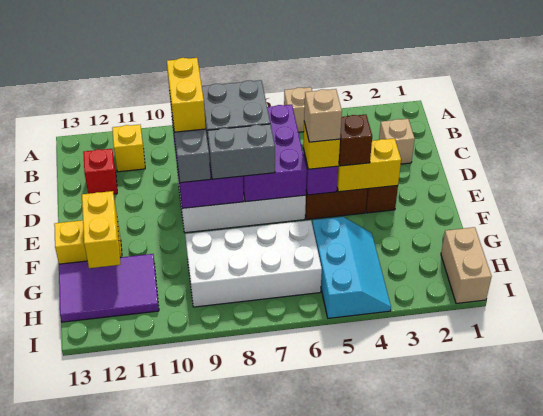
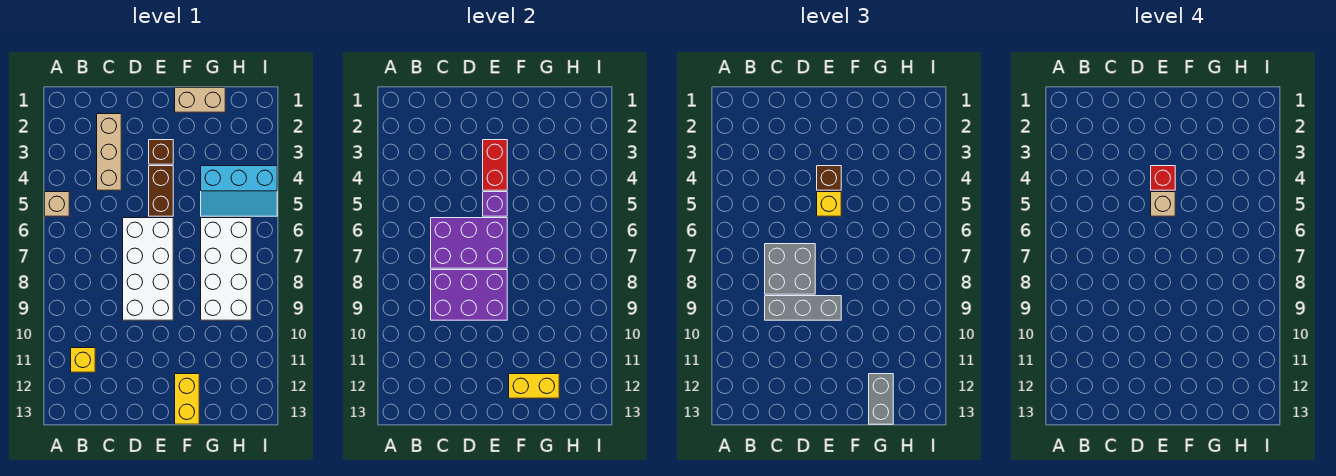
tan 1x1 brick [379,119,415,164] -> tan 1x3 brick [97,114,121,190]
yellow 1x2 brick [167,58,206,132] -> none
red 1x1 brick [83,149,117,194] -> red 1x1 brick moved to [1151,166,1175,190]
yellow 1x2 brick [337,138,401,192] -> red 1x2 brick [483,140,507,190]
grey 1x2 brick [207,124,275,179] -> grey 1x2 brick moved to [869,374,893,424]
cyan 2x3 slope [312,217,391,318] -> cyan 2x3 slope turned to [201,166,277,216]
purple 2x3 tile [59,254,159,322] -> none
tan 1x2 brick [441,227,492,304] -> tan 1x2 brick moved to [175,88,225,112]

